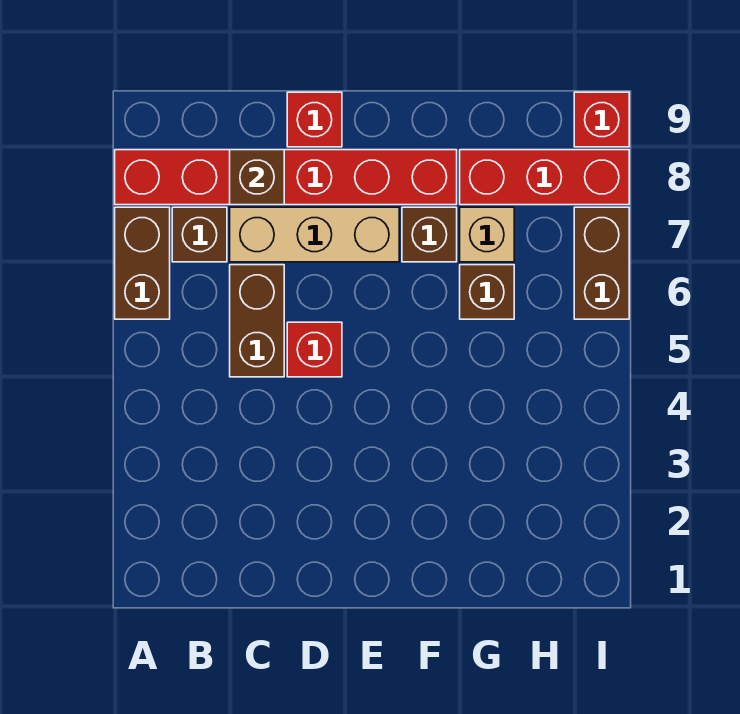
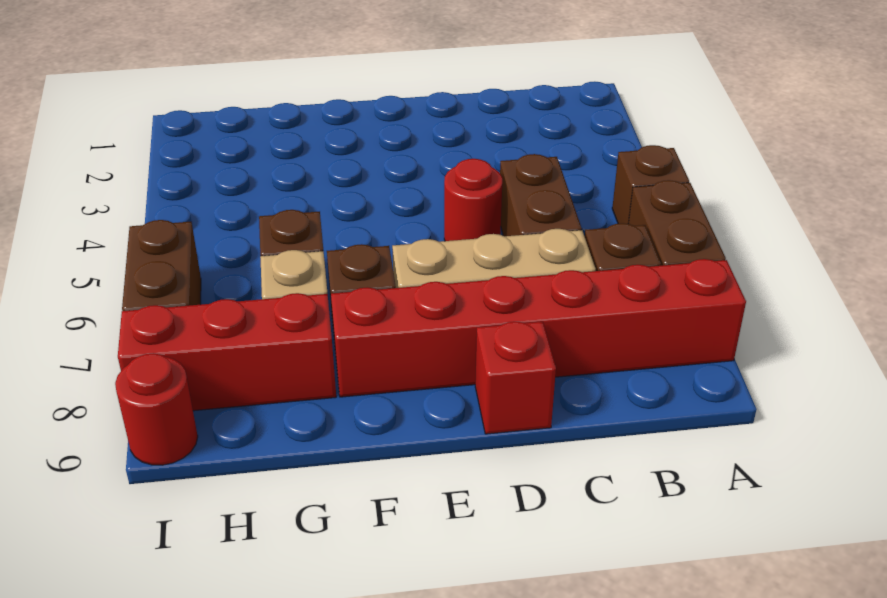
brown 1x1 brick [230,150,284,205] -> brown 1x1 brick moved to [612,145,689,224]
red 1x1 brick [287,322,342,377] -> red 1x1 round brick [444,159,502,241]
red 1x1 brick [574,92,629,147] -> red 1x1 round brick [115,353,198,465]

